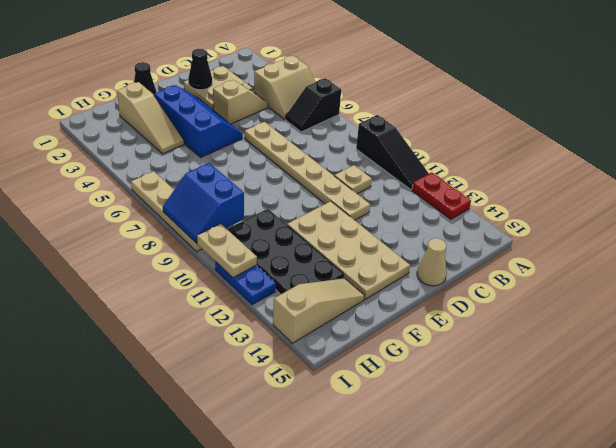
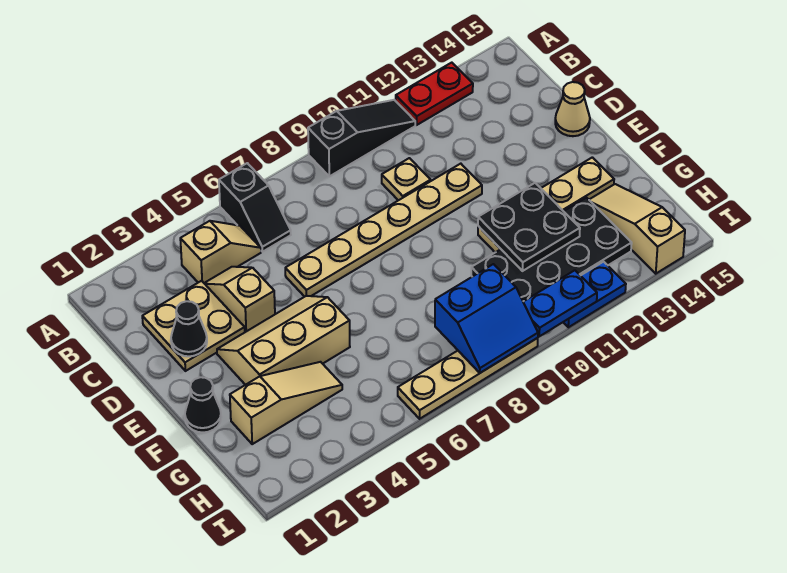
tan 2x2 slope [254,56,315,119] -> tan 1x2 slope [180,221,261,283]
blue 2x3 slope [154,85,243,157] -> tan 2x3 slope [217,296,350,385]
tan 2x4 plate [287,201,410,299] -> tan 1x4 plate [478,157,614,252]
none -> black 2x2 plate [478,183,580,271]
tan 1x2 plate [197,224,257,278] -> blue 1x2 plate [523,270,597,336]

